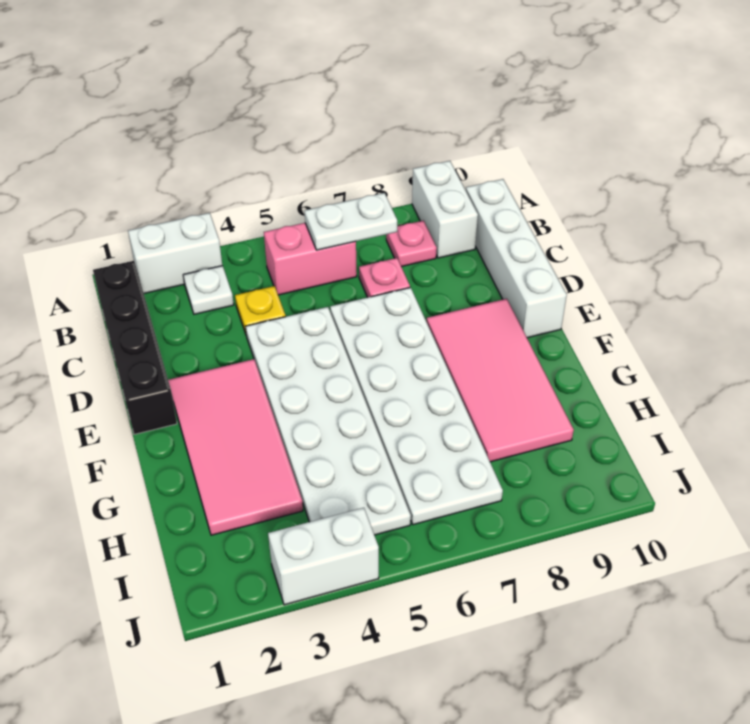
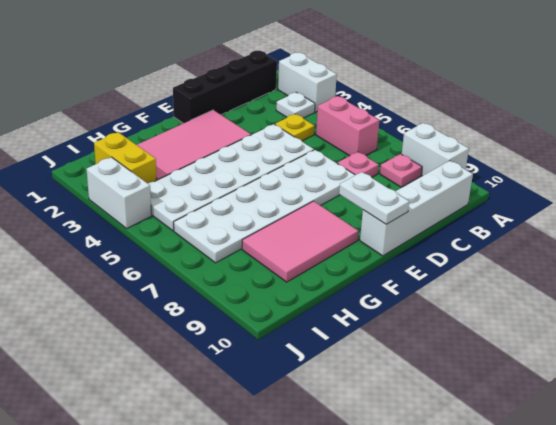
white 1x2 brick [412,161,478,258] -> white 1x2 brick turned to [402,123,469,176]
white 1x2 plate [305,193,397,250] -> white 1x2 plate moved to [339,172,409,224]
pink 2x4 tile [427,299,574,462] -> pink 2x3 tile [242,201,358,282]
none -> yellow 1x2 brick [94,132,157,183]

